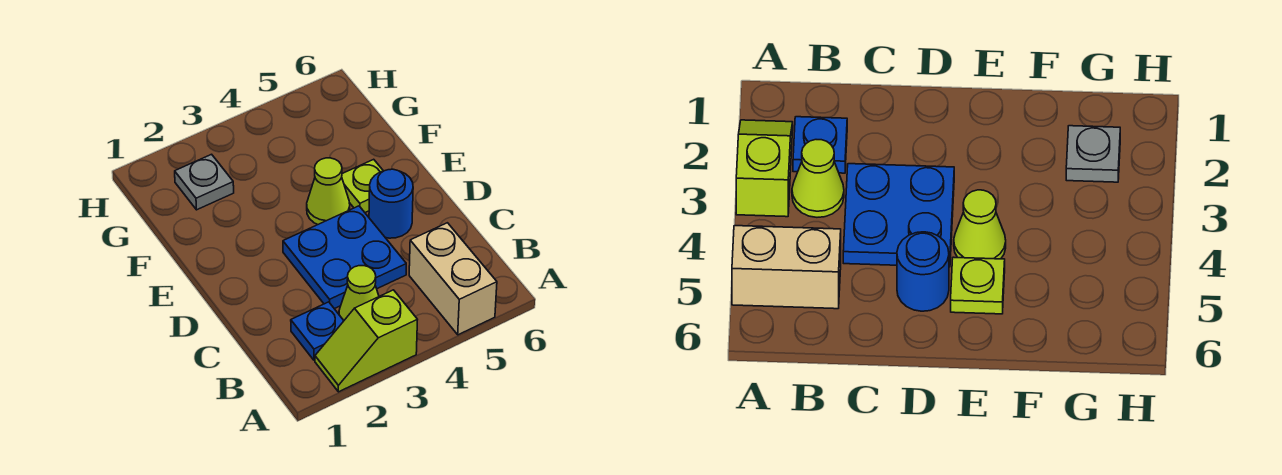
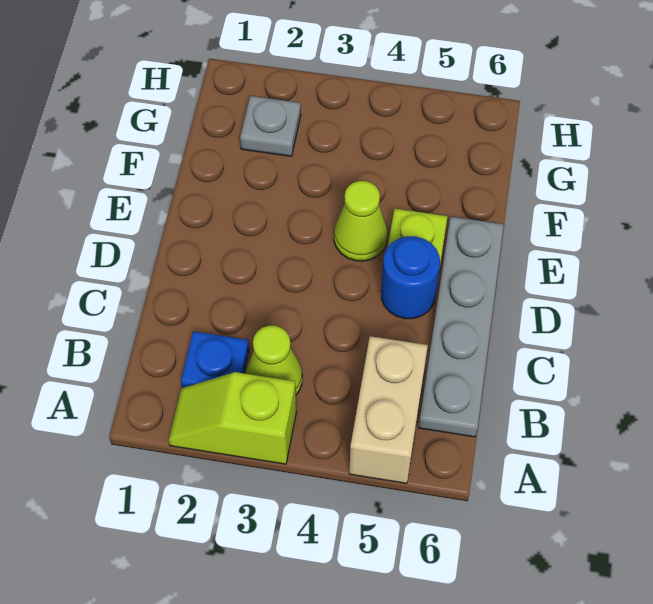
none -> grey 1x4 plate [419,217,504,437]
blue 2x2 plate [283,206,406,309] -> none

